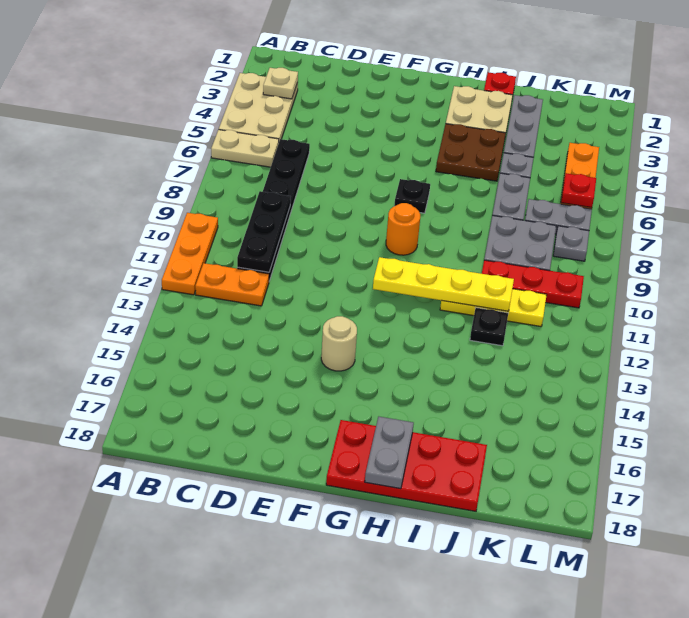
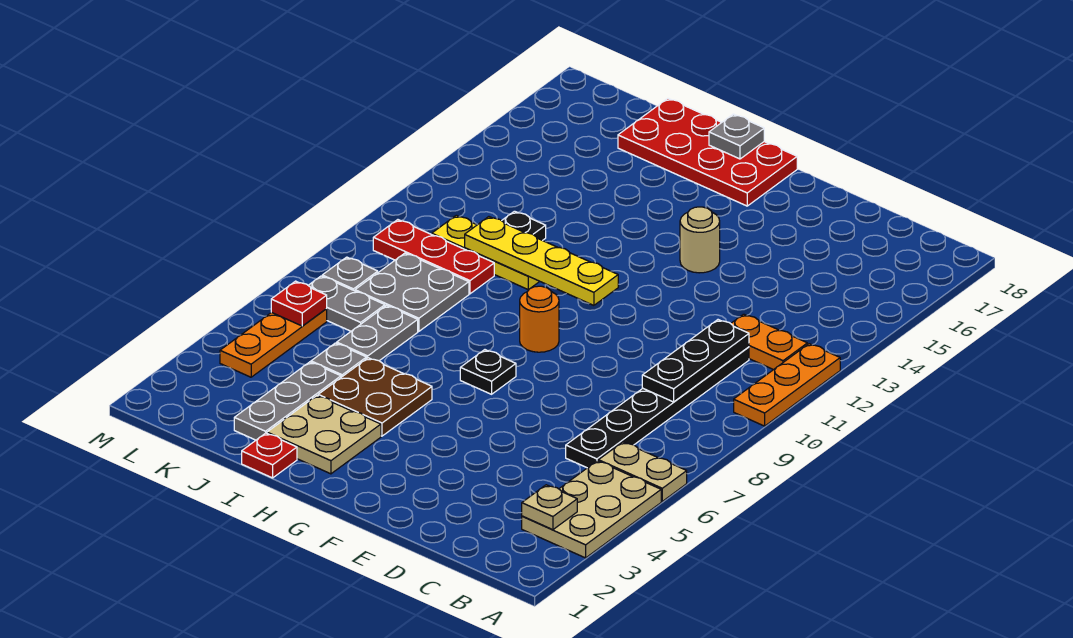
grey 1x2 plate [365,417,414,489] -> grey 1x1 plate [709,114,764,159]

